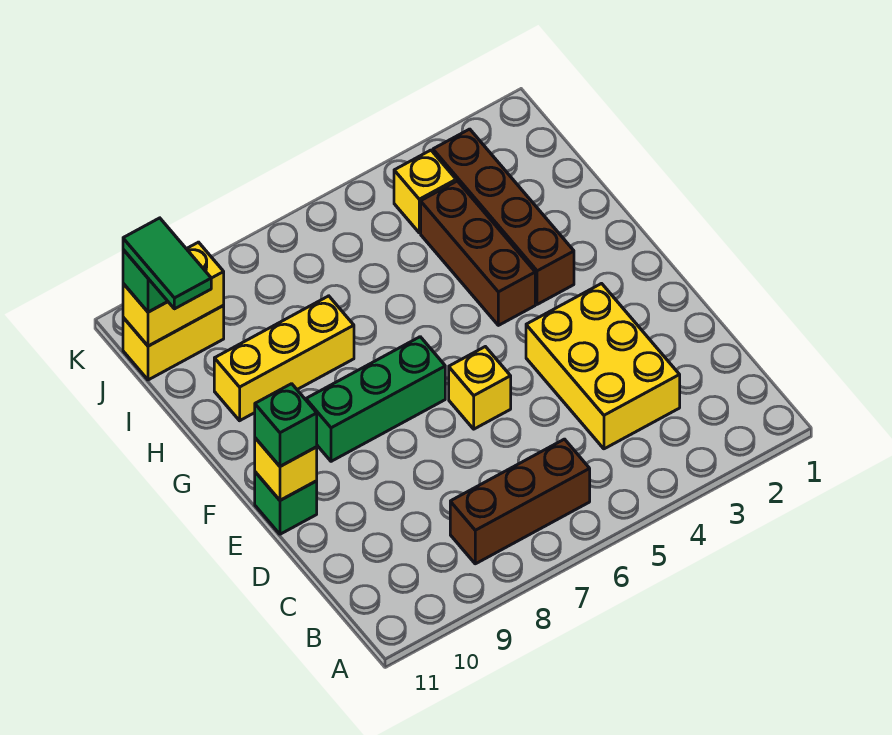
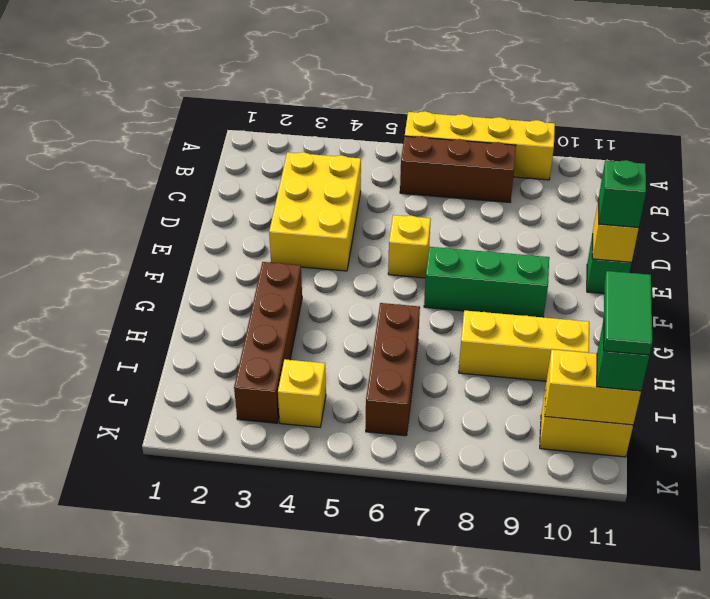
none -> yellow 1x4 brick [405,111,555,180]
brown 1x3 brick [421,181,535,325] -> brown 1x3 brick moved to [366,303,420,436]

